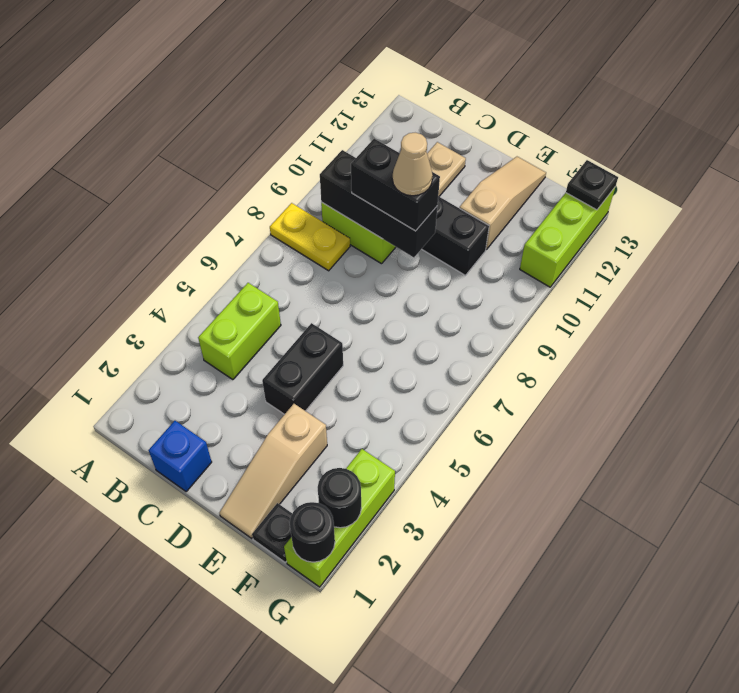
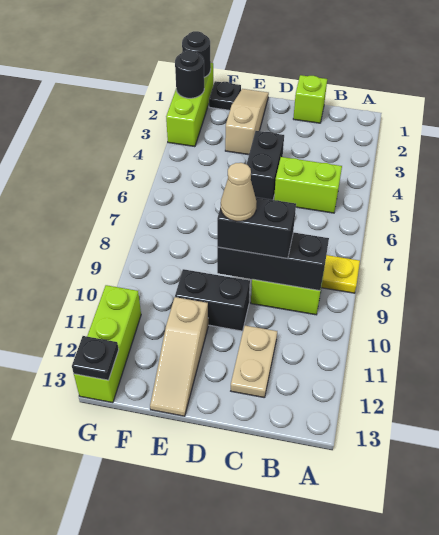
lime 1x2 brick [198,283,281,380] -> lime 1x2 brick turned to [274,157,342,213]
blue 1x1 brick [149,421,212,492] -> lime 1x1 brick [293,75,327,123]

